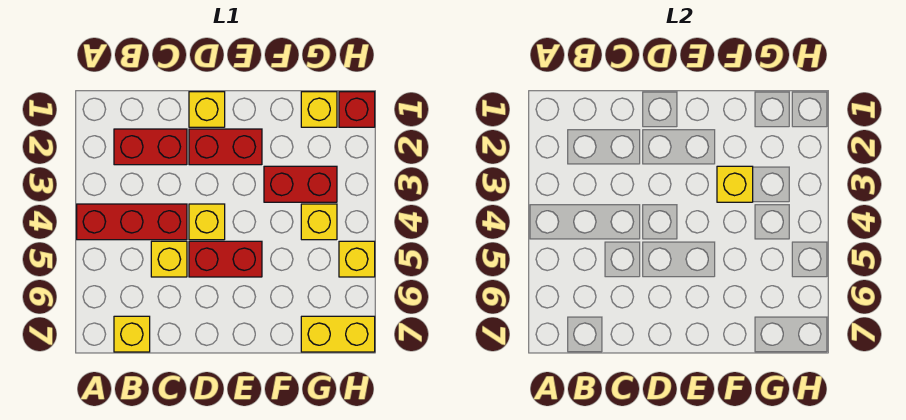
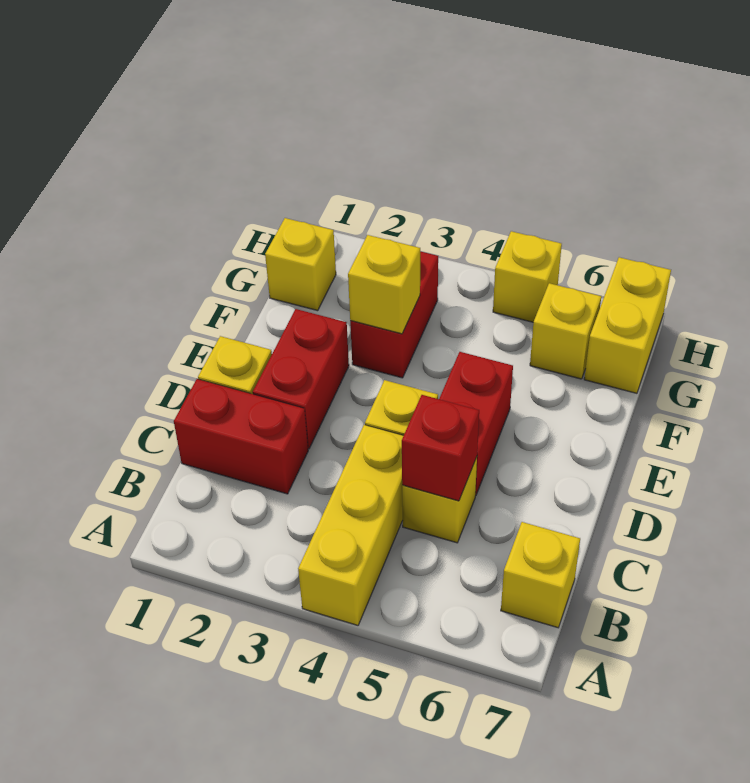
red 1x3 brick [77,204,187,240] -> yellow 1x3 brick [298,425,403,625]
red 1x2 brick [114,129,187,165] -> red 1x2 brick turned to [174,379,308,494]
yellow 1x1 brick [301,204,337,240] -> yellow 1x1 brick moved to [530,283,601,379]
red 1x1 brick [339,92,375,127] -> red 1x1 brick moved to [402,395,479,501]

